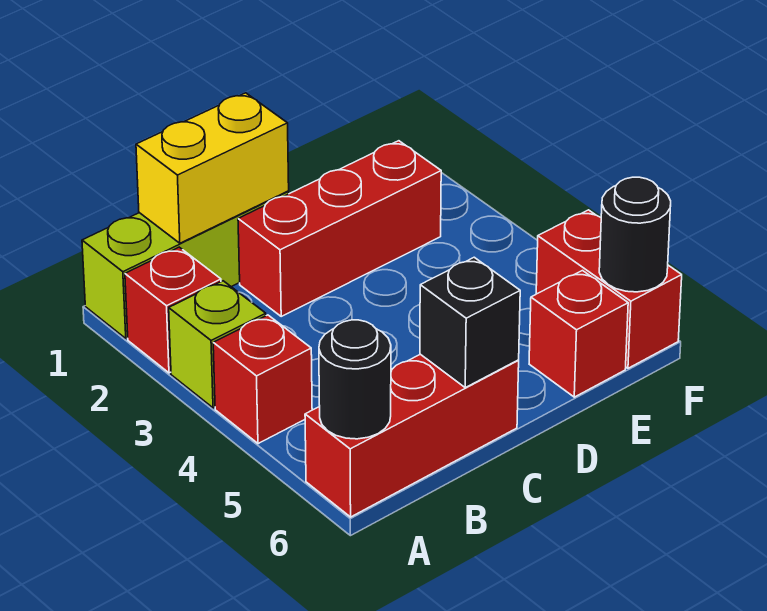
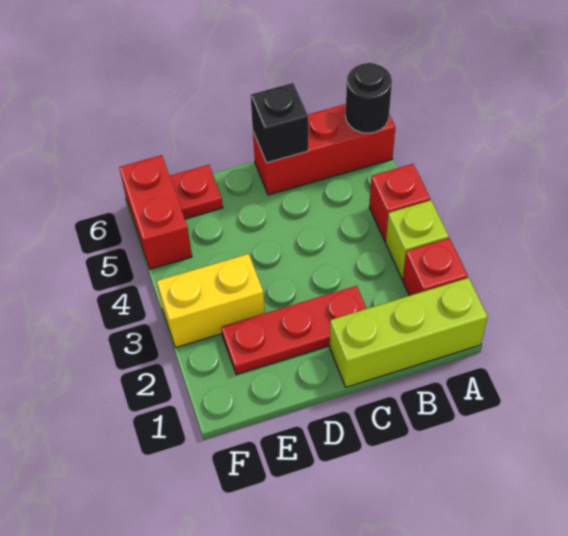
yellow 1x2 brick [136,93,289,243] -> yellow 1x2 brick moved to [157,254,265,348]
red 1x3 brick [238,141,441,316] -> red 1x3 plate [221,286,367,375]
red 1x1 brick [529,271,628,397] -> red 1x1 plate [170,165,223,219]
black 1x1 round brick [599,177,671,292] -> none

